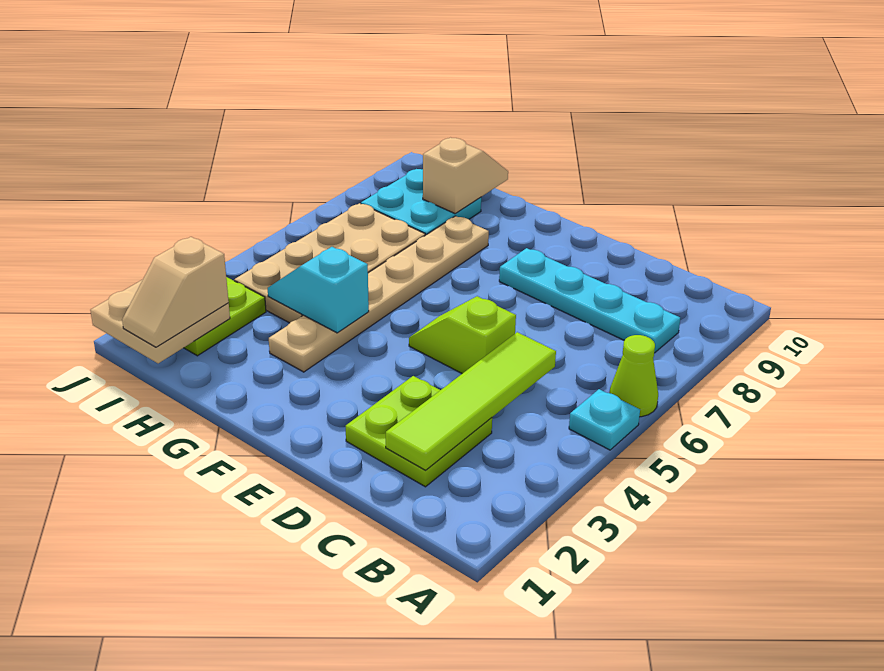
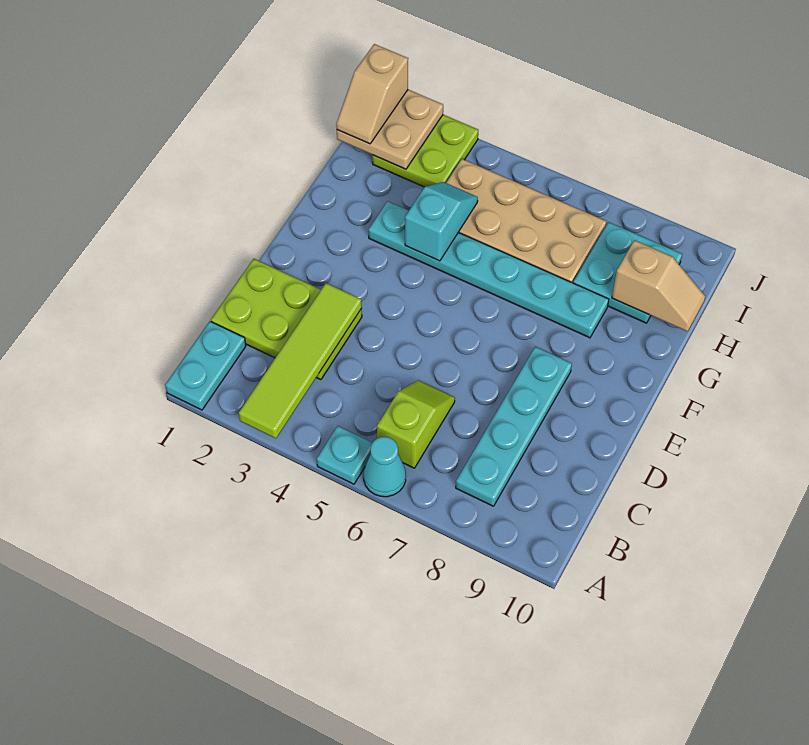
none -> cyan 1x2 plate [165,321,246,410]
lime 1x1 cone [609,335,658,417] -> cyan 1x1 cone [364,437,406,497]
lime 2x2 plate [346,376,492,487] -> lime 2x3 plate [211,259,362,380]
lime 1x4 tile [386,332,556,470] -> lime 1x4 tile turned to [239,283,362,438]
lime 1x2 slope [409,296,516,374] -> lime 1x2 slope moved to [377,380,455,468]
tan 1x6 plate [269,216,489,372] -> cyan 1x6 plate [368,201,609,338]
tan 1x2 slope [122,237,229,347] -> tan 1x2 slope turned to [336,44,408,144]

